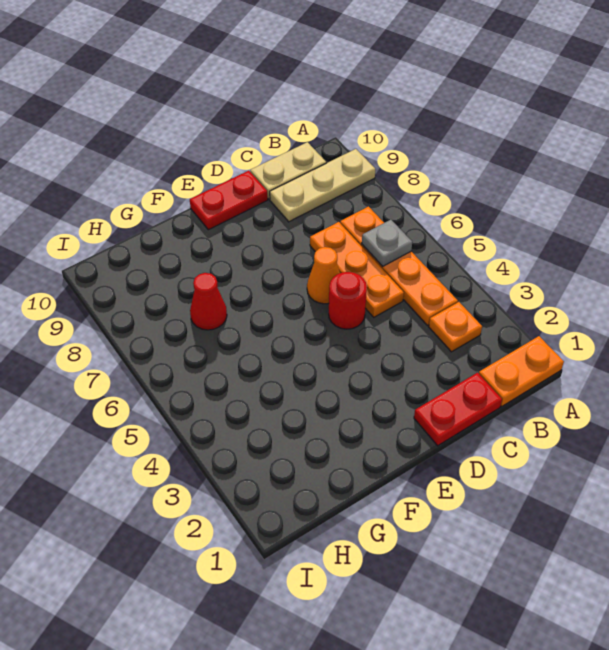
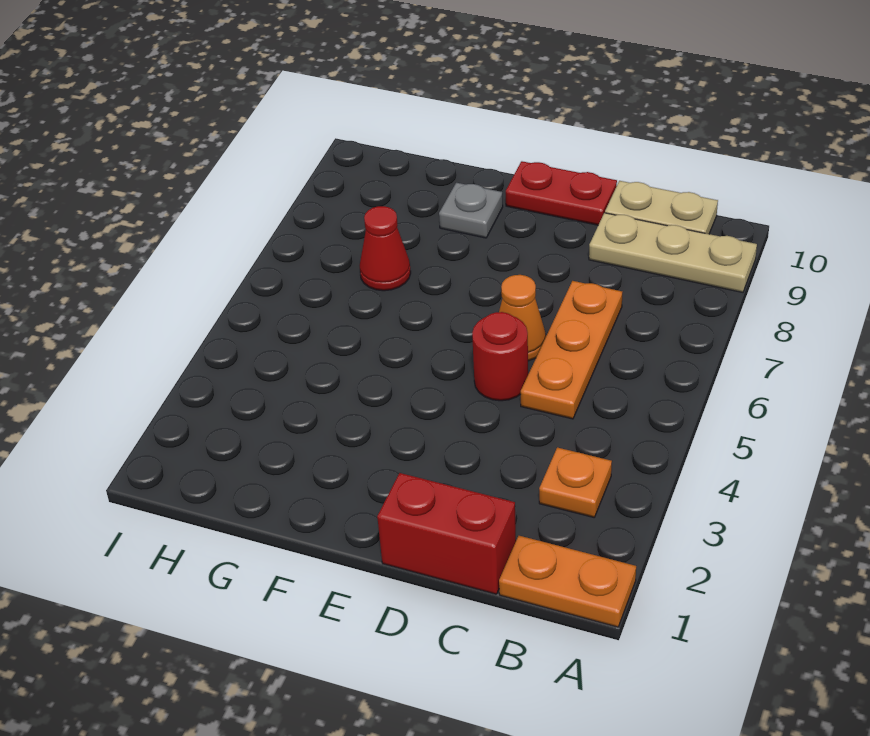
orange 1x4 plate [340,207,458,325] -> none
grey 1x1 plate [362,220,412,266] -> grey 1x1 plate moved to [439,183,503,238]
red 1x2 plate [414,373,502,446] -> red 1x2 brick [377,473,516,594]

